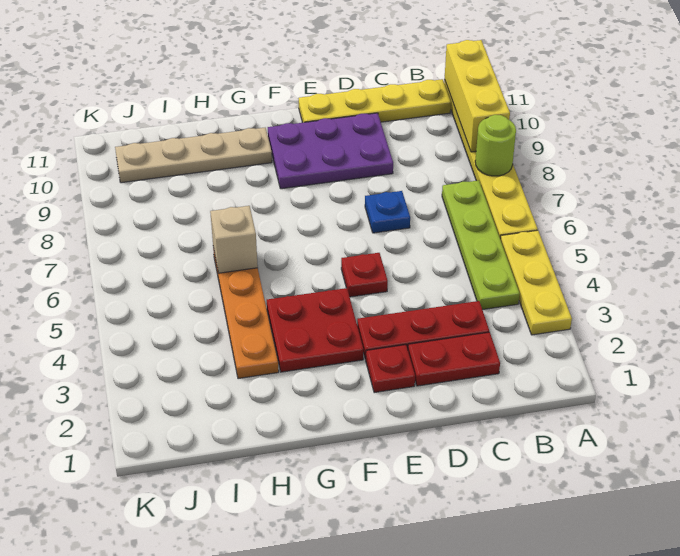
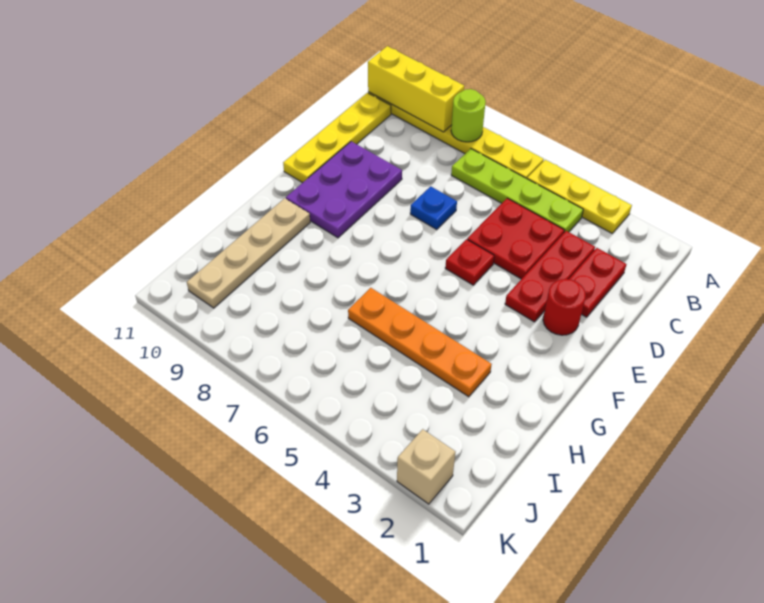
red 1x1 plate [366,345,415,393] -> red 1x1 round brick [543,279,586,335]
red 2x2 plate [267,288,363,372] -> red 2x2 plate moved to [467,198,564,279]
tan 1x1 brick [210,206,258,273] -> tan 1x1 brick moved to [397,429,455,504]

